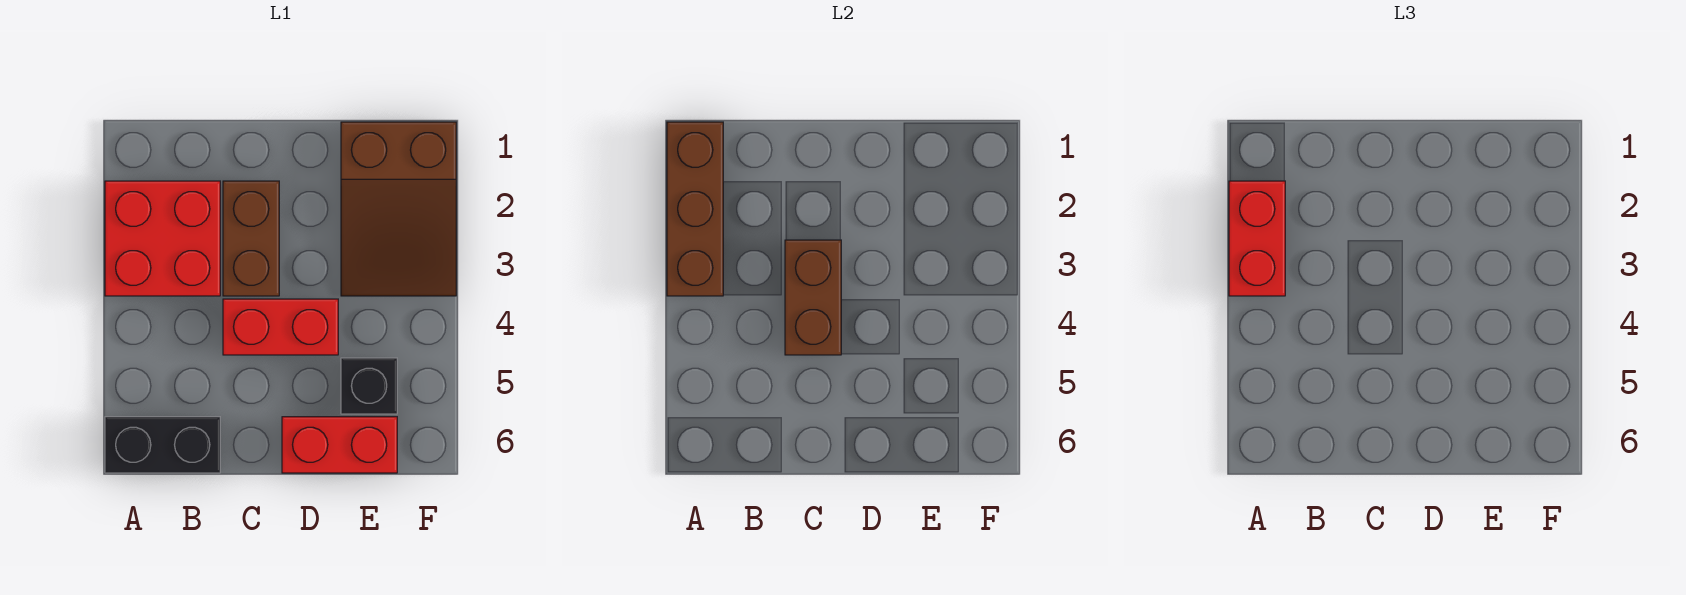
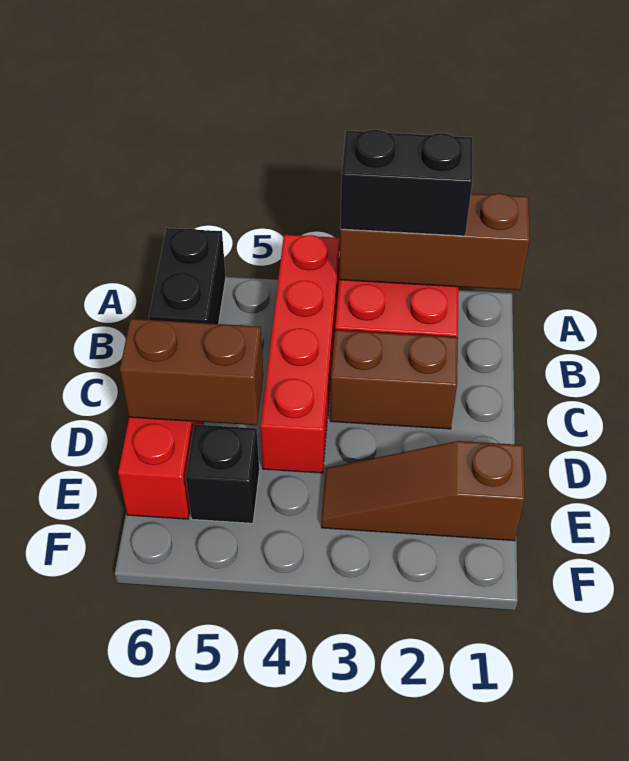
red 1x2 brick [1229,181,1285,296] -> black 1x2 brick [340,130,473,236]
brown 1x2 brick [785,240,841,355] -> brown 1x2 brick moved to [120,319,263,425]
red 1x2 brick [223,299,338,355] -> red 1x4 brick [260,235,340,473]
brown 2x3 slope [341,122,456,296] -> brown 1x3 slope [321,441,525,541]

